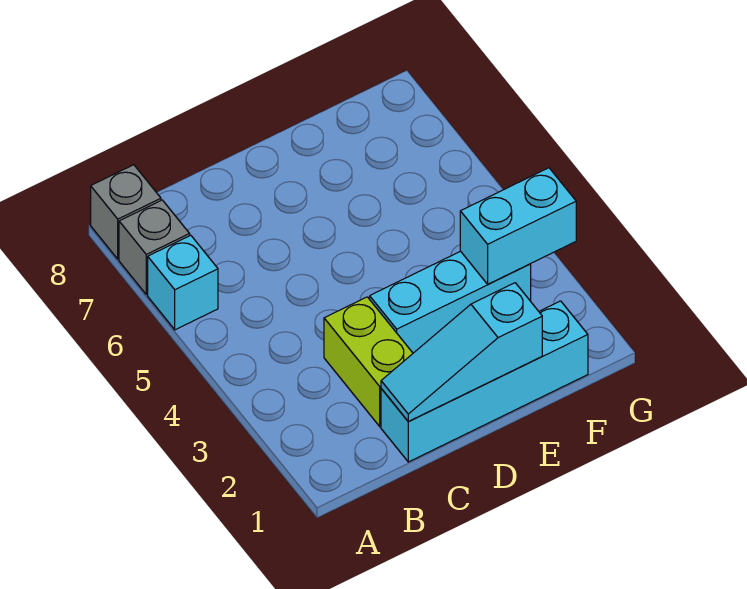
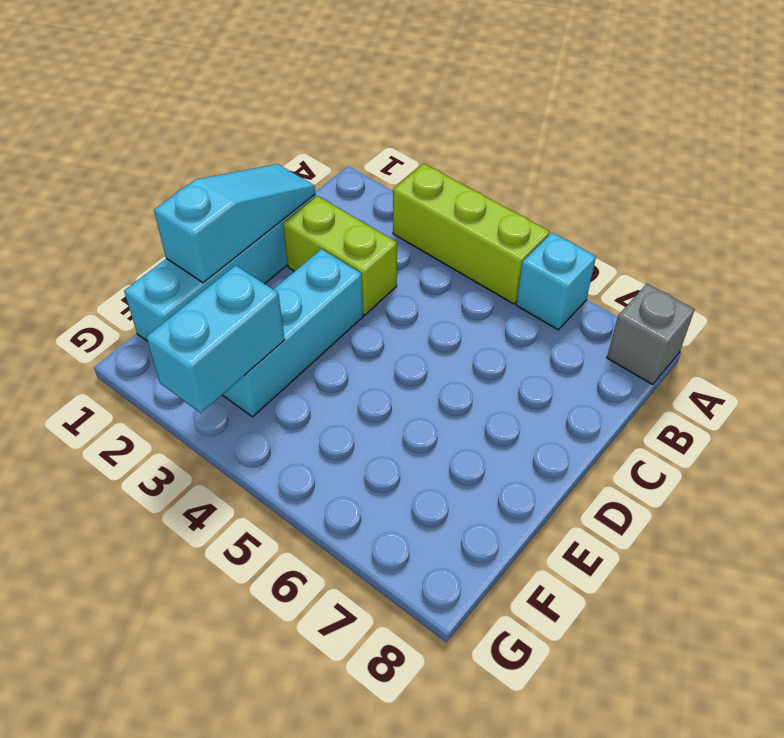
none -> lime 1x3 brick [393,164,550,304]
grey 1x1 brick [119,200,190,294] -> none

